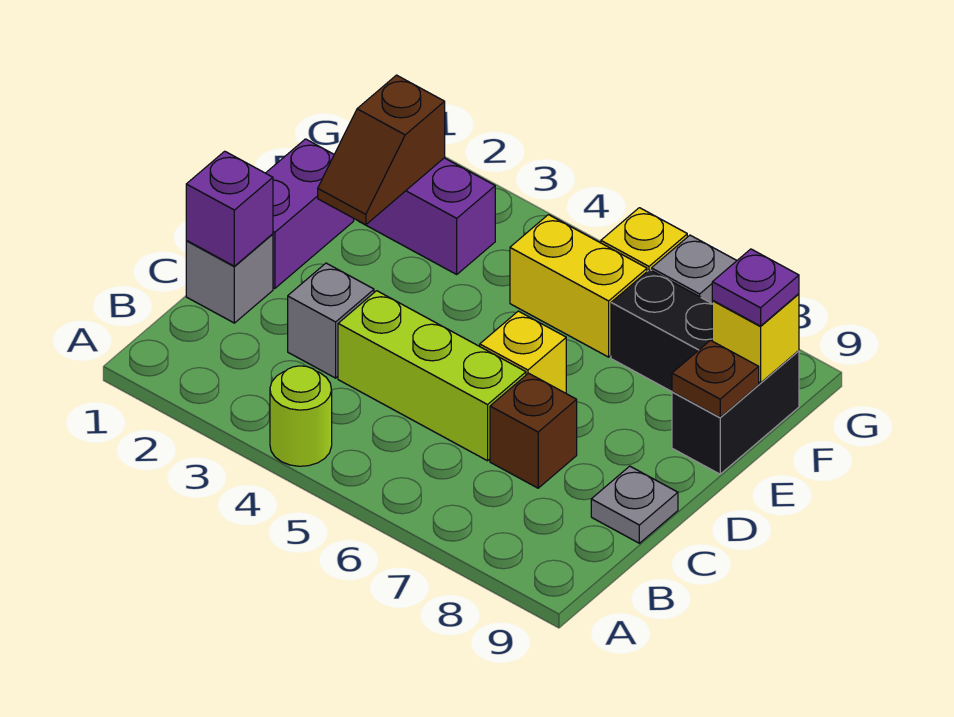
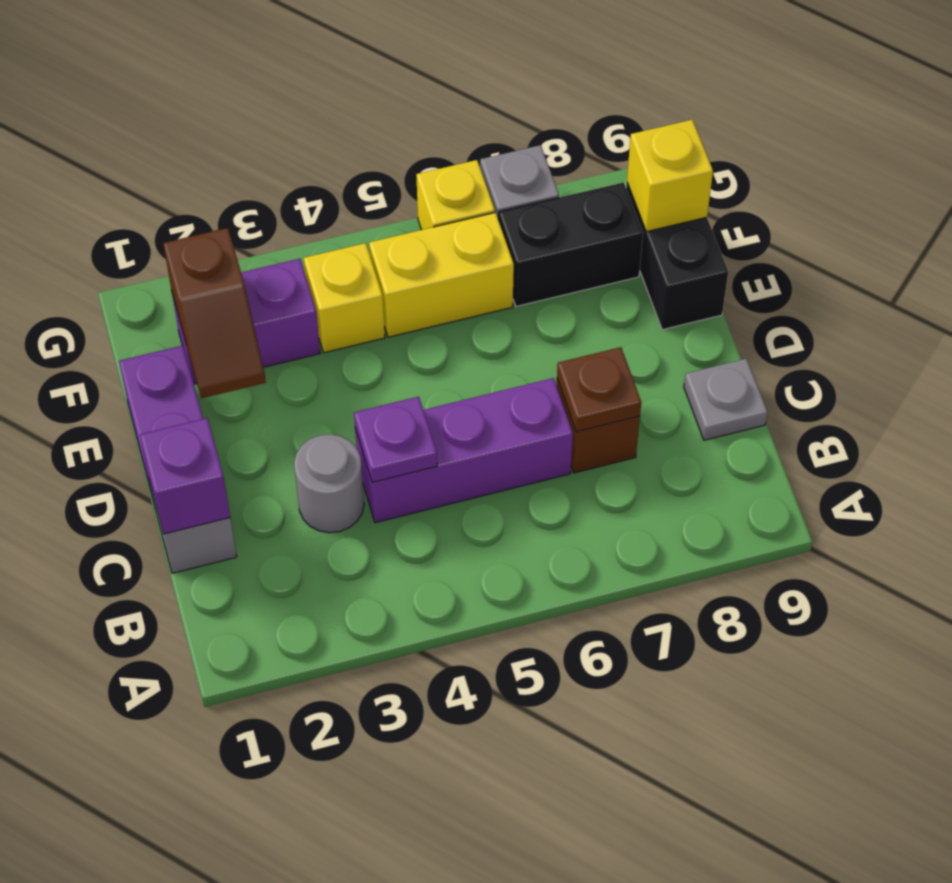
lime 1x1 round brick [270,366,332,466] -> none
grey 1x1 brick [288,263,374,378] -> grey 1x1 round brick [294,434,364,533]
lime 1x3 brick [338,291,526,461] -> purple 1x3 brick [355,378,573,523]
yellow 1x1 brick [480,311,566,393] -> yellow 1x1 brick moved to [304,243,385,353]
brown 1x1 plate [672,340,759,417] -> brown 1x1 plate moved to [557,347,641,432]
purple 1x1 plate [712,249,799,326] -> purple 1x1 plate moved to [354,397,437,482]

